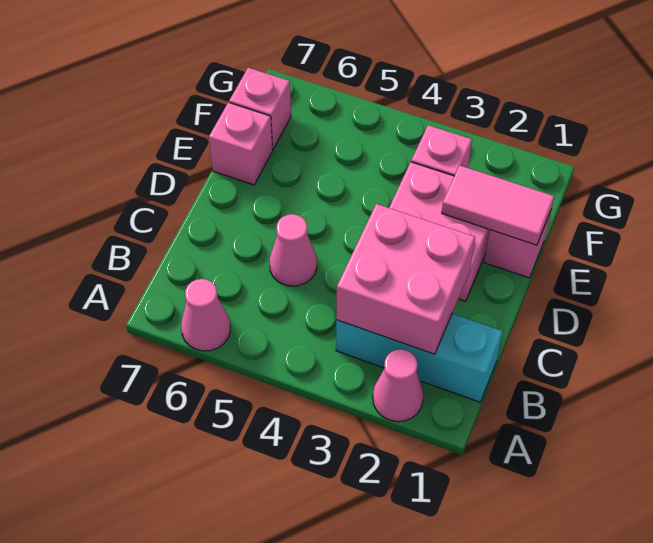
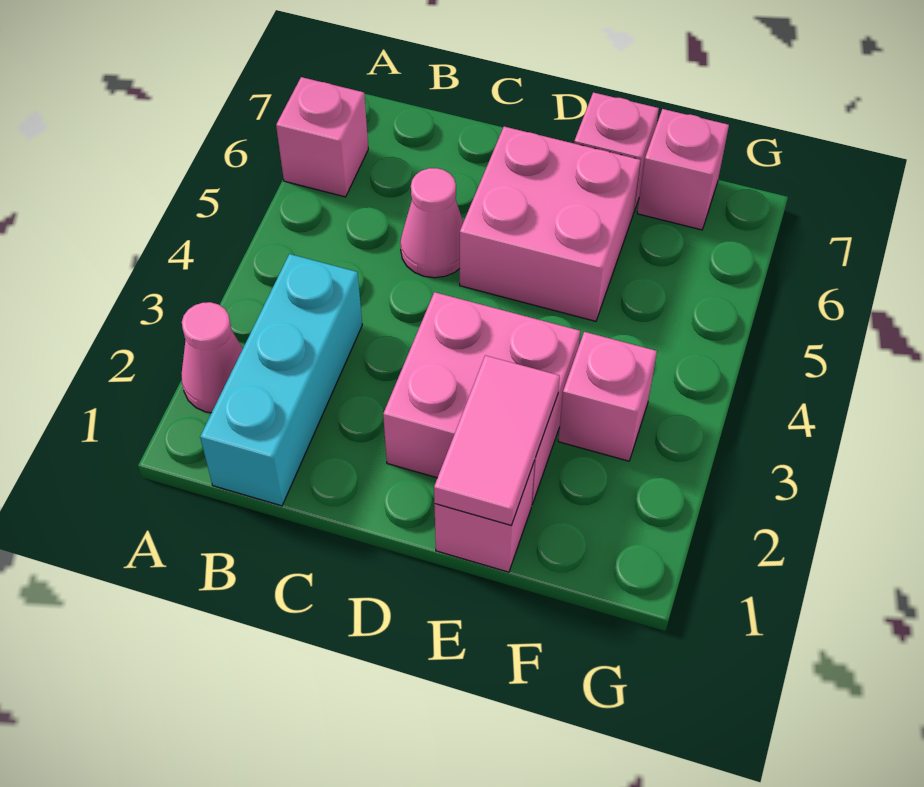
pink 1x1 cone [181,279,230,351] -> pink 1x1 brick [276,77,368,197]
pink 2x2 brick [336,204,475,354] -> pink 2x2 brick moved to [460,127,641,321]

